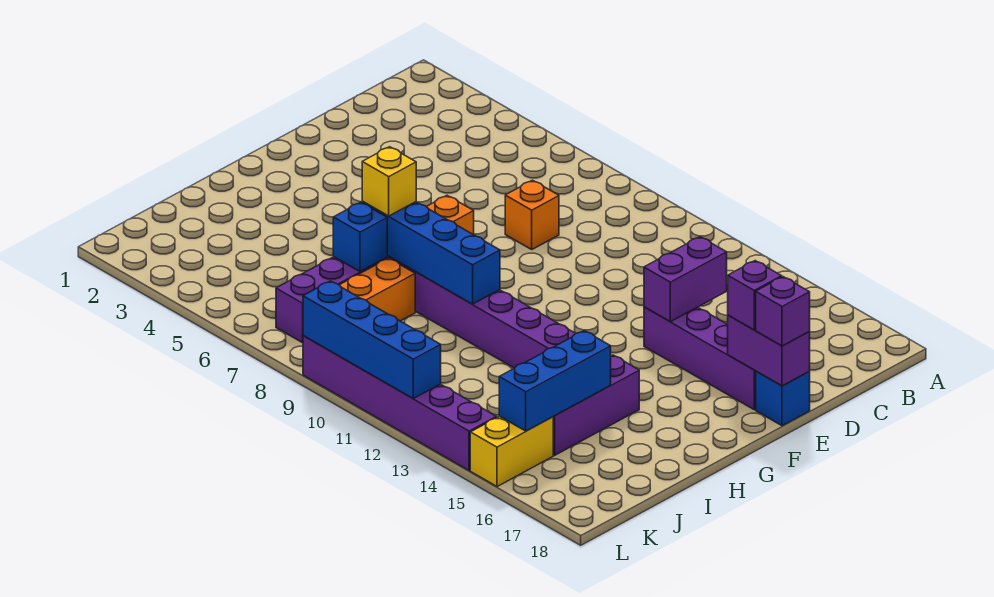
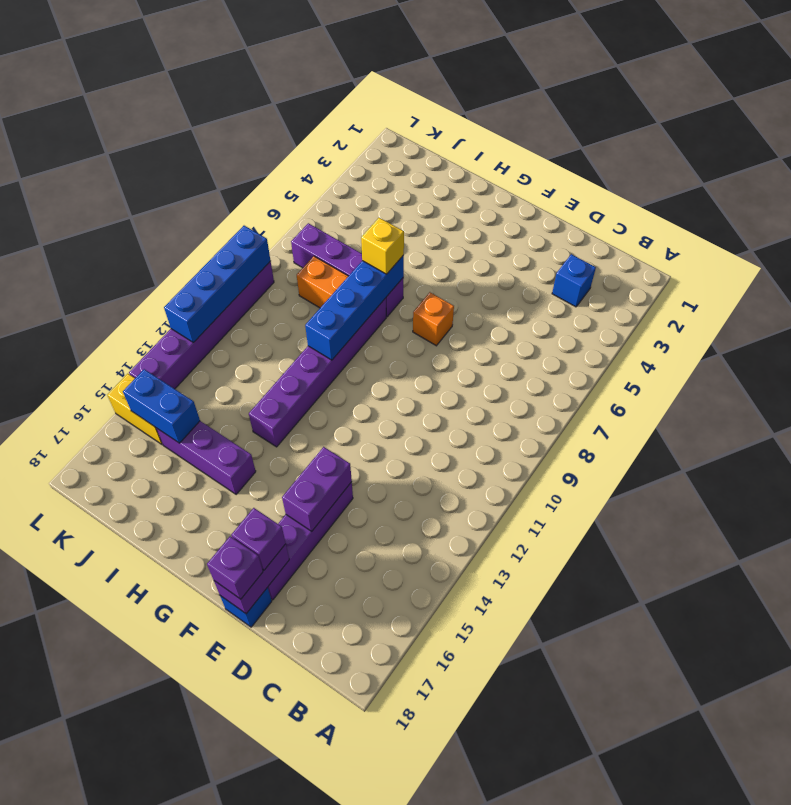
orange 1x1 brick [505,180,559,249] -> none
purple 1x2 brick [644,237,727,322] -> purple 1x2 brick turned to [282,447,352,531]
blue 1x1 brick [333,202,387,271] -> blue 1x1 brick moved to [552,254,596,307]
blue 1x3 brick [499,331,611,431] -> blue 1x2 brick [123,369,200,443]

